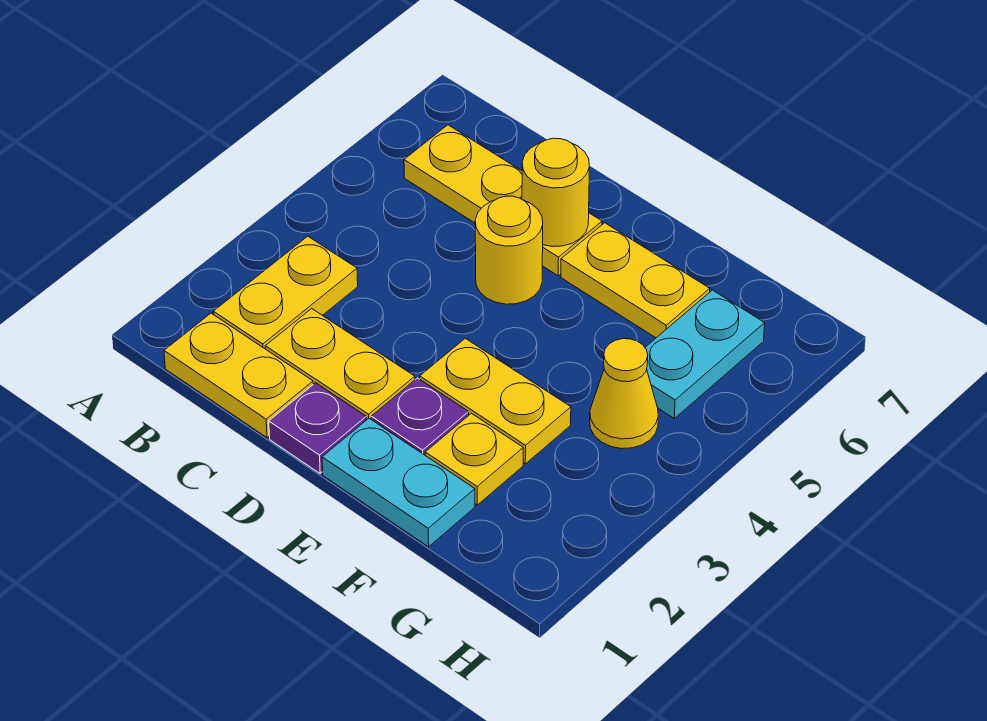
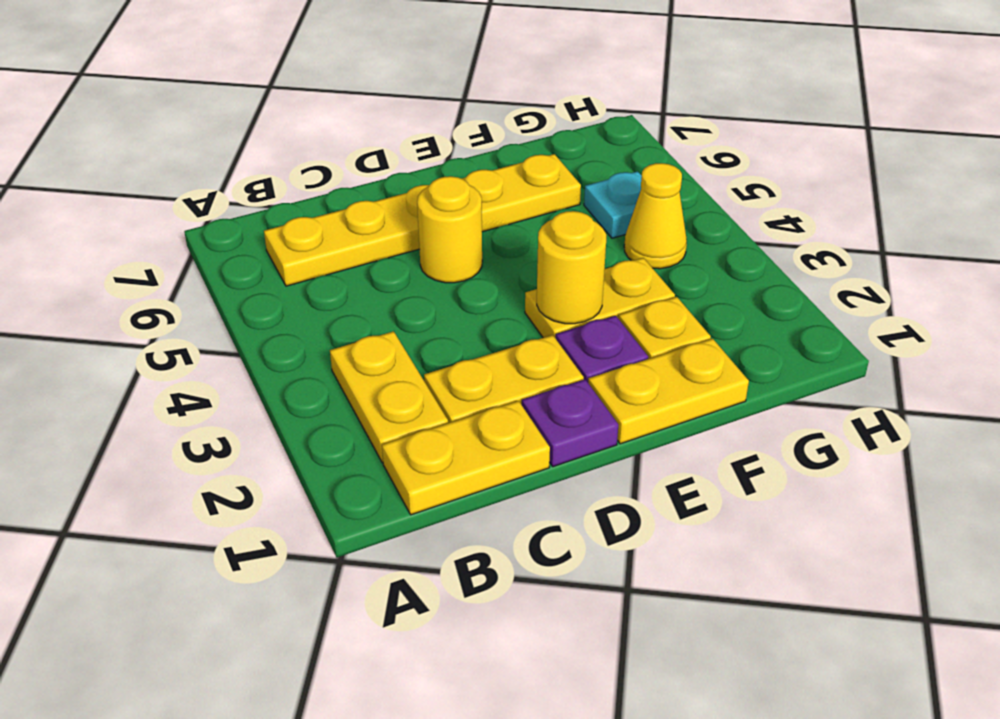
yellow 1x1 round brick [522,138,590,247] -> yellow 1x1 round brick moved to [537,211,606,324]
cyan 1x2 plate [322,418,475,547] -> yellow 1x2 plate [588,339,749,444]
cyan 1x2 plate [645,290,765,418] -> cyan 1x1 plate [584,171,642,238]

